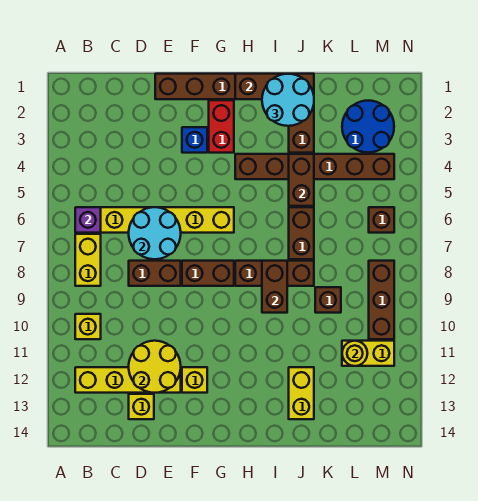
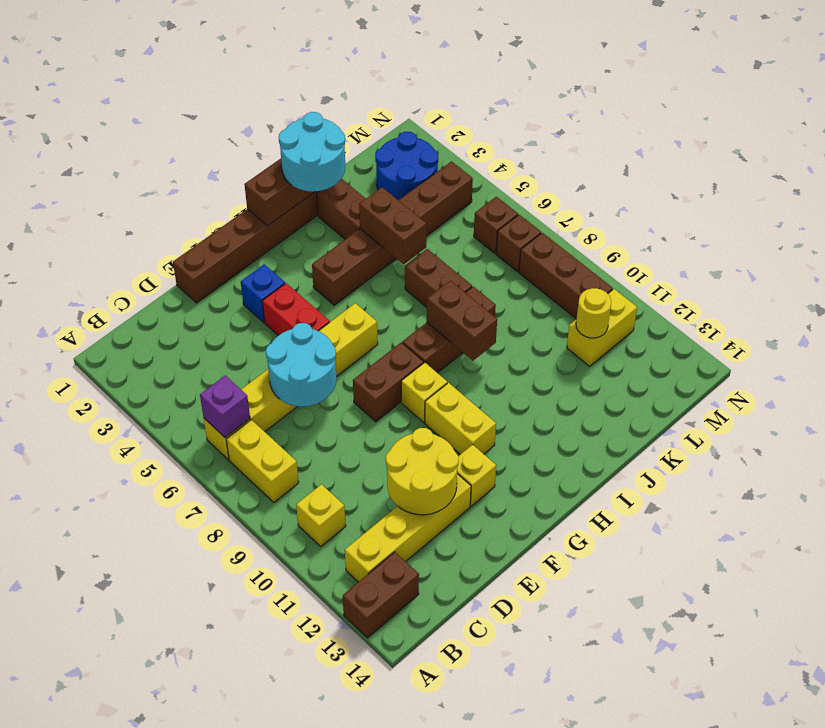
brown 1x2 brick [129,261,181,286] -> brown 1x2 brick moved to [343,552,419,638]
yellow 1x1 brick [129,394,154,419] -> yellow 1x1 brick moved to [401,362,447,422]
red 1x2 brick [209,100,234,153] -> red 1x2 brick moved to [262,283,330,336]
yellow 1x2 brick [289,367,314,419] -> yellow 1x2 brick moved to [425,383,496,454]
brown 1x1 brick [315,287,341,313] -> brown 1x1 brick moved to [496,215,541,272]

